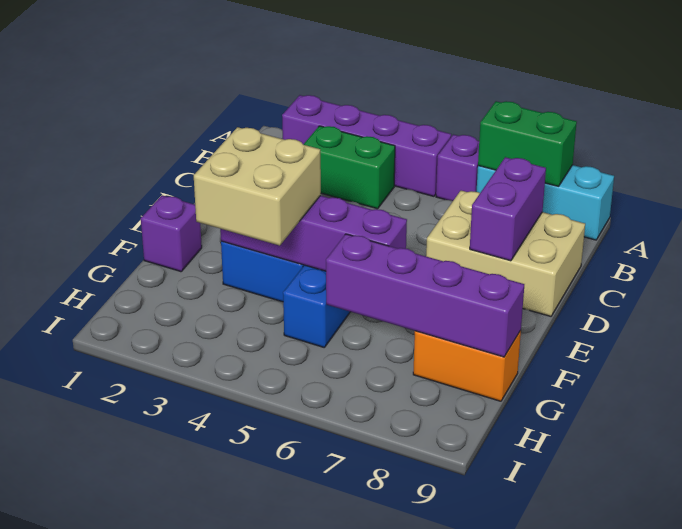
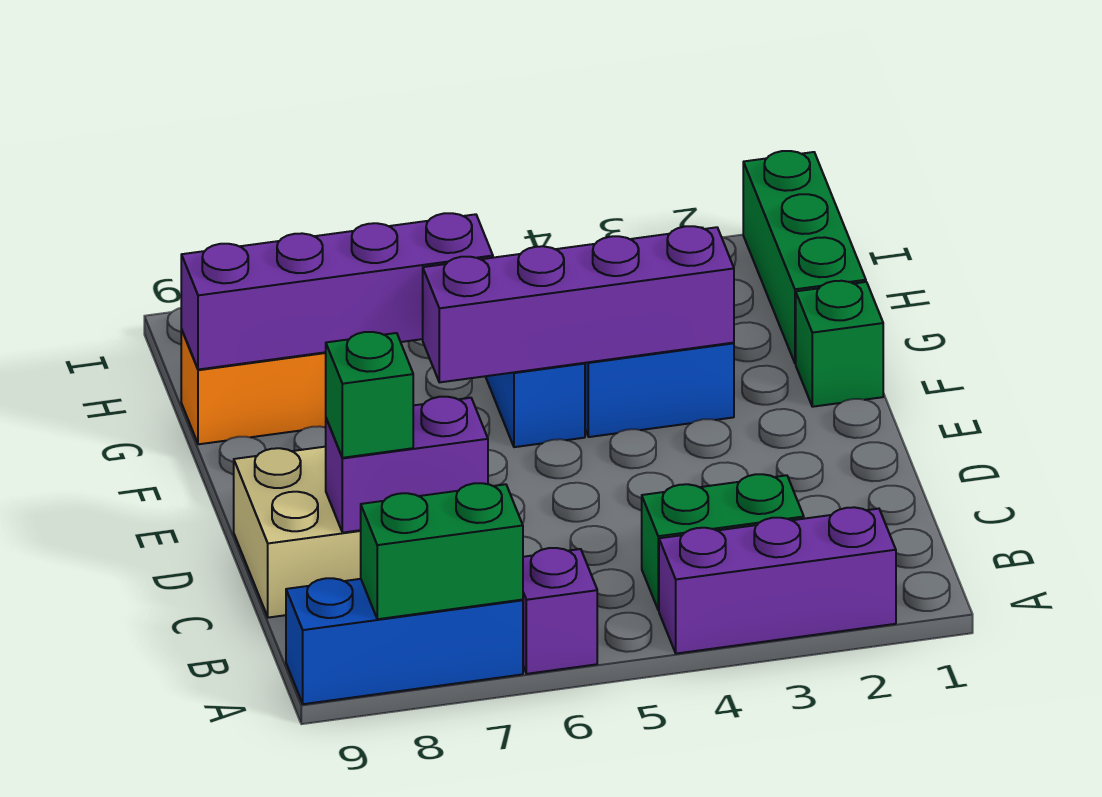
purple 1x4 brick [282,95,451,196] -> purple 1x3 brick [659,507,896,654]
cyan 1x3 brick [477,165,614,240] -> blue 1x3 brick [286,578,523,704]
purple 1x2 brick [470,157,546,261] -> purple 1x2 brick turned to [326,397,488,533]
none -> green 1x1 brick [326,332,413,458]
purple 1x1 brick [141,195,202,272] -> green 1x1 brick [796,281,883,407]
tan 2x2 brick [194,127,321,246] -> none
none -> green 1x3 brick [743,151,866,363]

